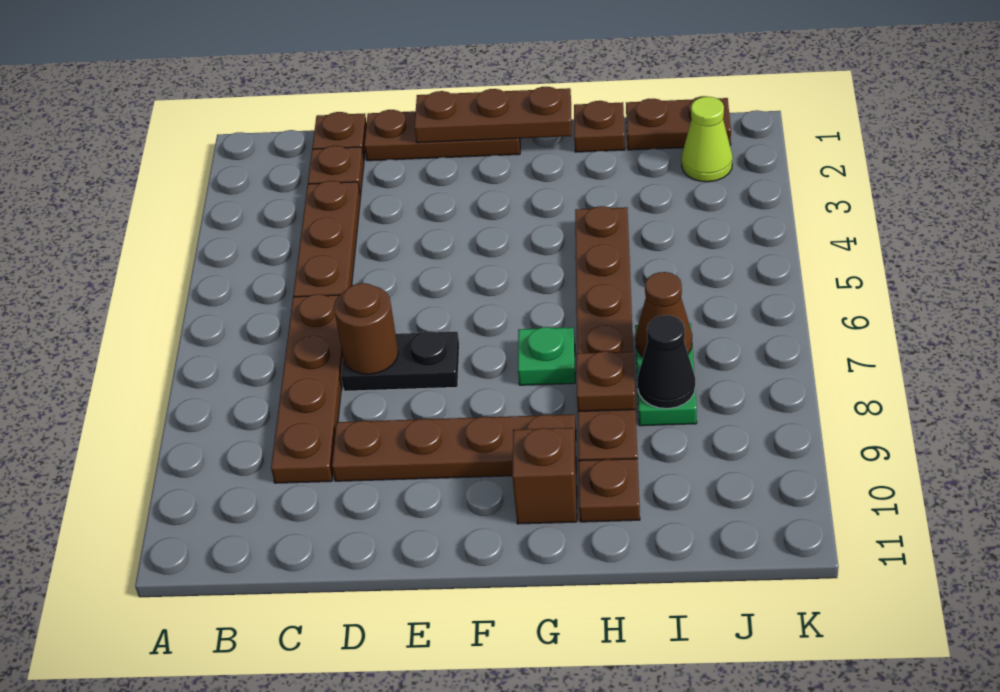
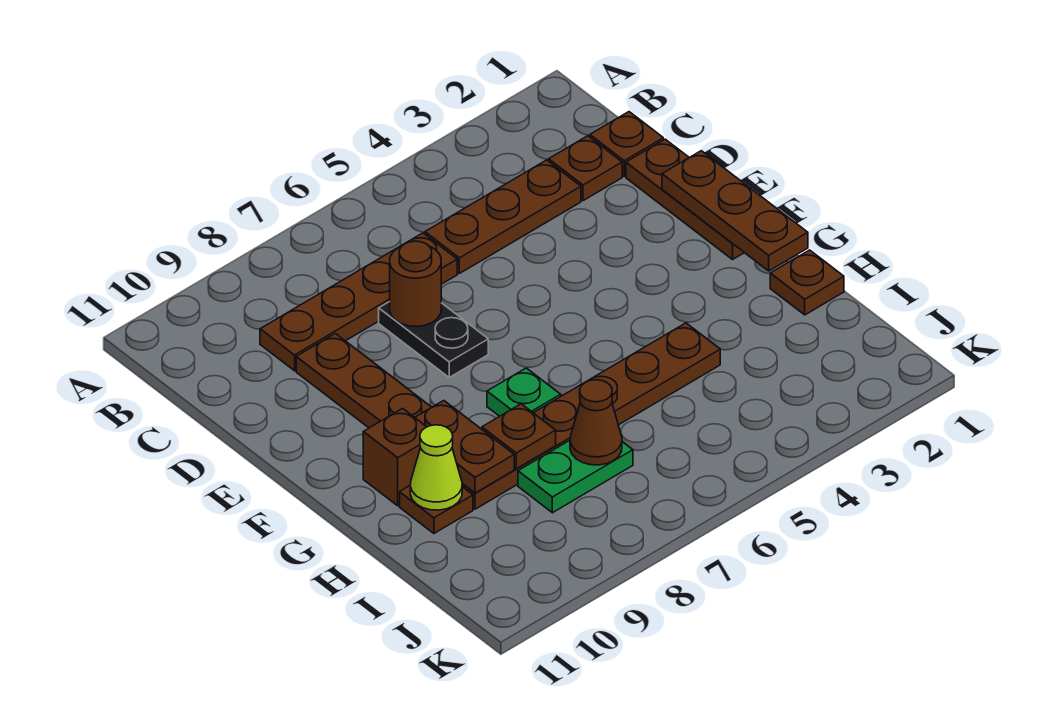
brown 1x2 plate [626,96,731,150] -> brown 1x2 plate moved to [415,400,514,493]
black 1x1 cone [638,315,695,409] -> none
lime 1x1 cone [682,97,733,182] -> lime 1x1 cone moved to [410,425,462,510]

